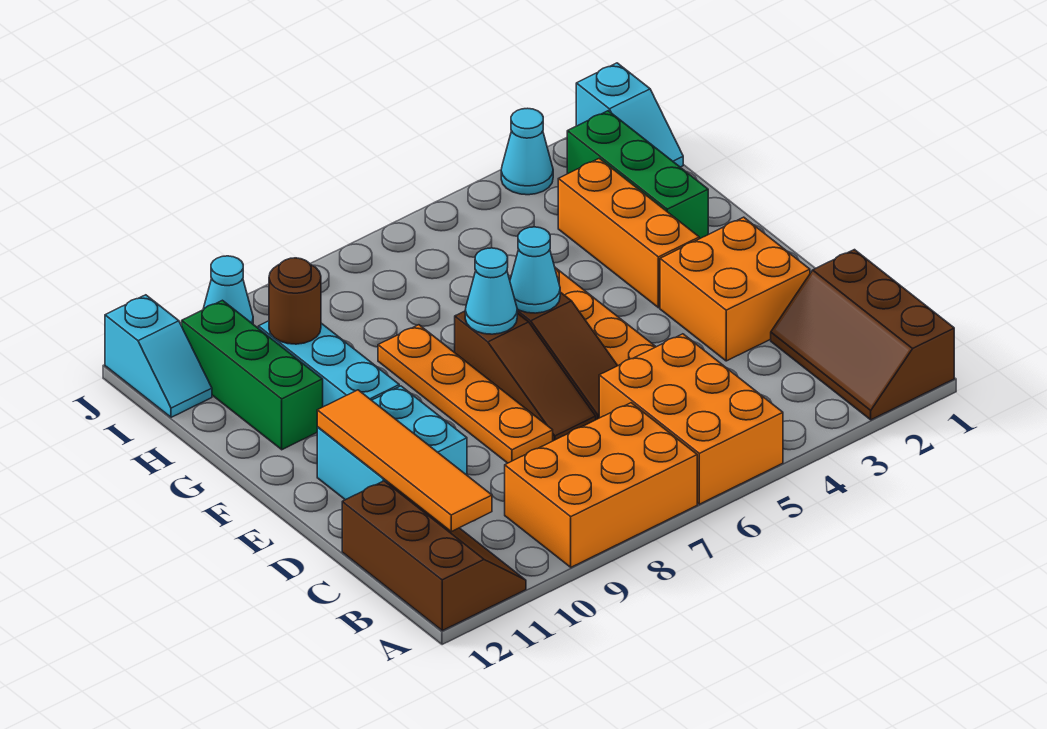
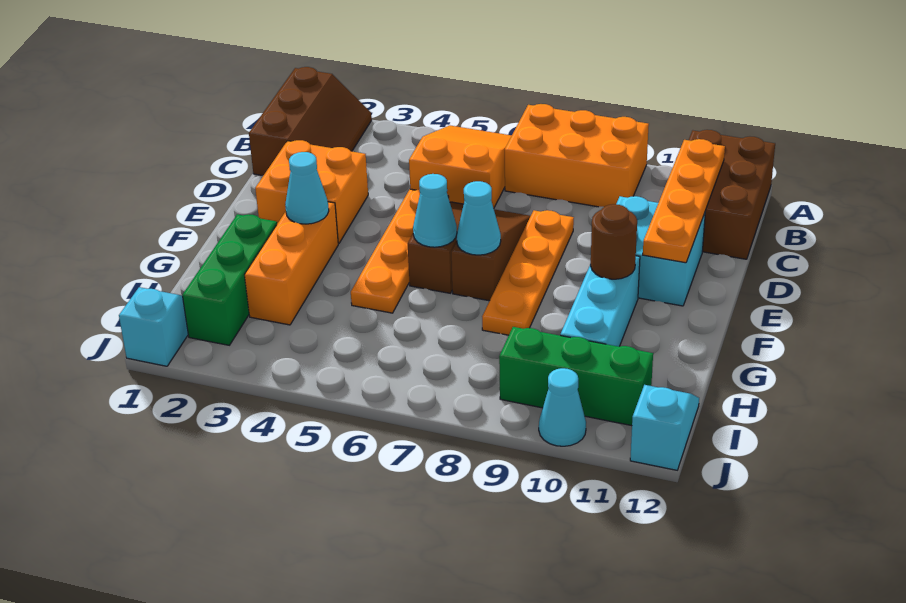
orange 2x3 brick [599,334,783,504] -> orange 2x3 slope [409,126,512,208]
brown 2x3 slope [342,481,526,631] -> brown 2x3 brick [689,130,775,259]
orange 1x4 tile [317,390,492,532] -> orange 1x4 plate [643,139,725,263]
green 1x3 brick [182,300,323,450] -> green 1x3 brick turned to [499,327,653,426]
brown 1x1 round brick [269,258,321,344] -> brown 1x1 round brick moved to [591,204,637,279]
cyan 1x1 cone [501,108,553,195] -> cyan 1x1 cone moved to [285,152,329,224]

